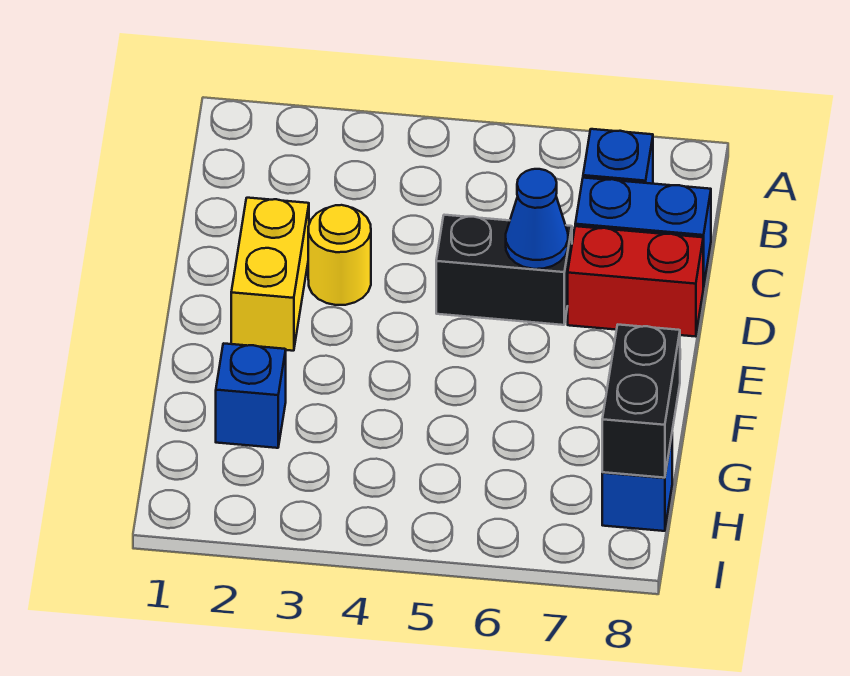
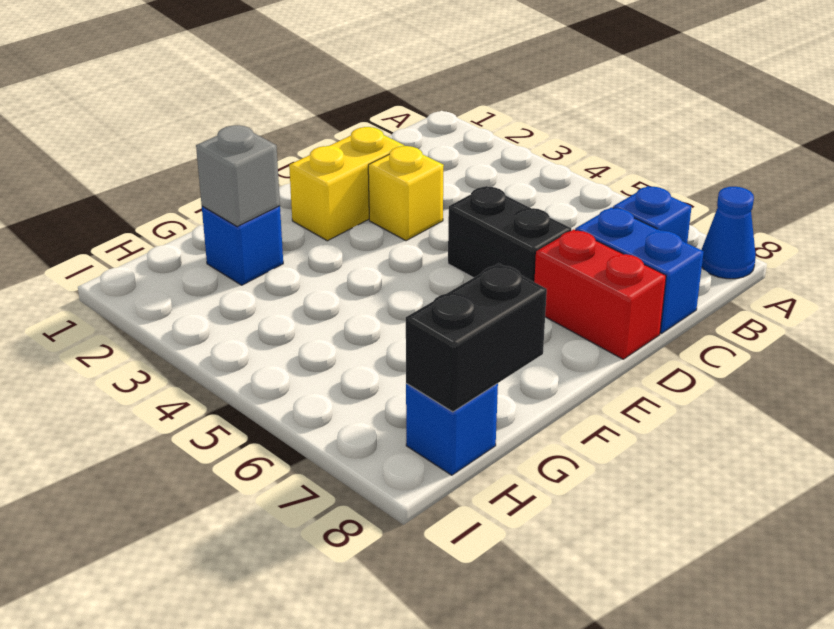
yellow 1x1 round brick [308,205,371,305] -> yellow 1x1 brick [368,146,444,241]
blue 1x1 cone [506,169,568,269] -> blue 1x1 cone moved to [702,187,756,279]
none -> grey 1x1 brick [196,125,280,226]

